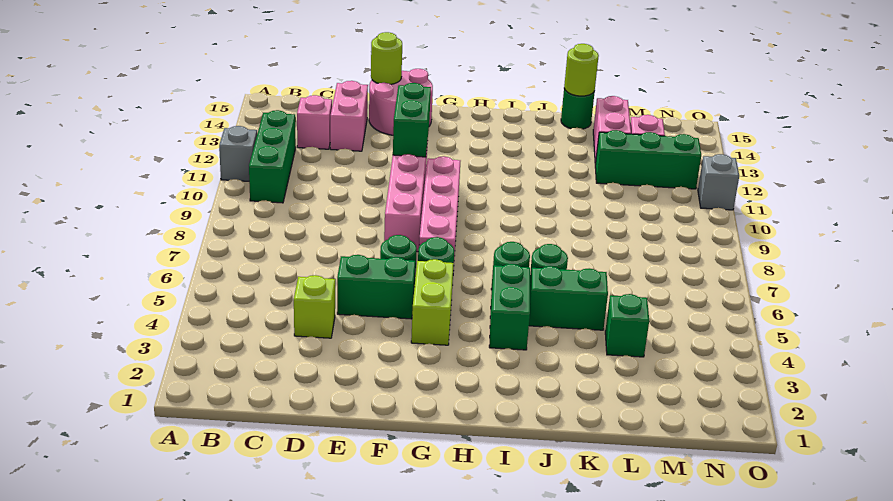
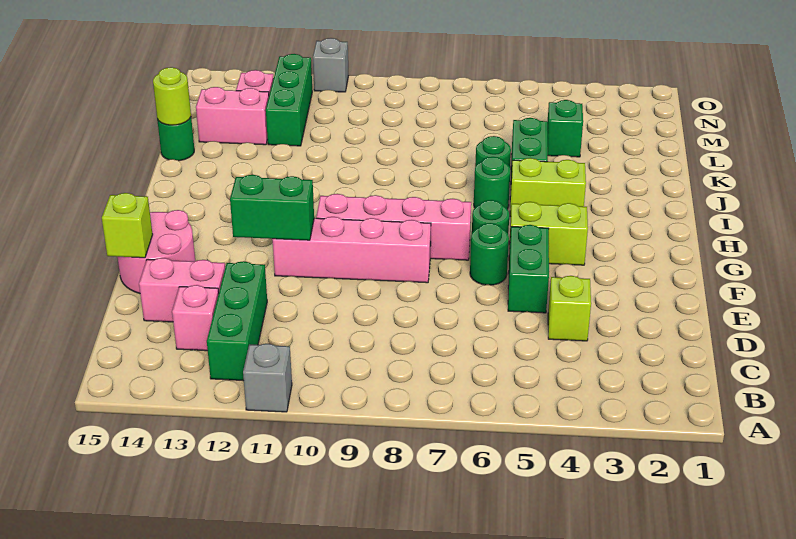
green 1x3 brick [249,110,296,203] -> green 1x3 brick turned to [207,261,267,381]
lime 1x1 round brick [371,32,402,84] -> lime 1x1 brick [102,193,153,258]
green 1x2 brick [489,264,530,350] -> lime 1x2 brick [510,158,586,217]

